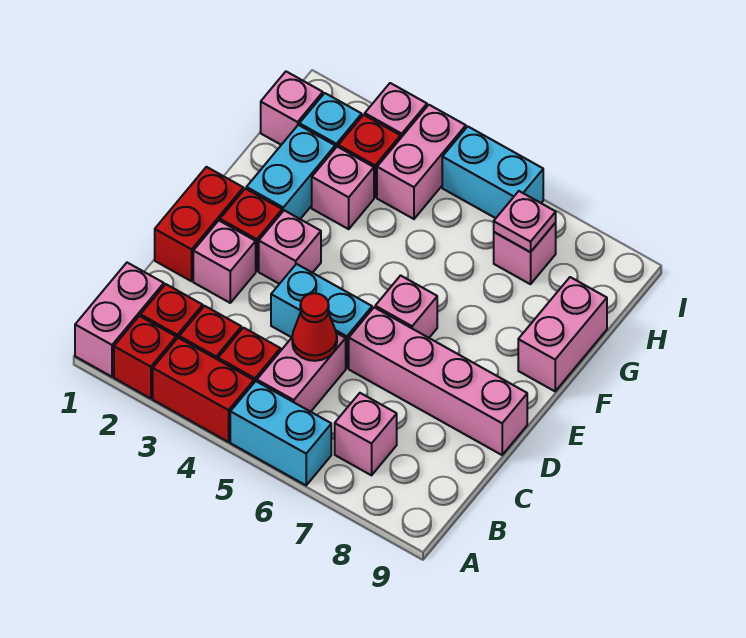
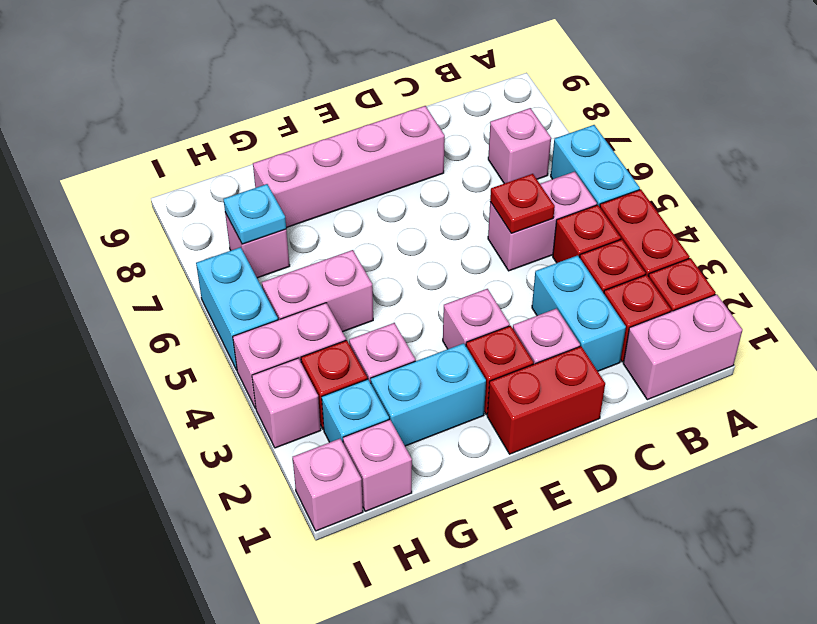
red 1x1 cone [292,293,337,361] -> red 1x1 plate [490,174,555,233]
cyan 1x2 brick [271,264,372,368] -> cyan 1x2 brick moved to [532,255,626,371]
pink 1x4 brick [349,307,527,455] -> pink 1x4 brick turned to [253,106,445,228]
pink 1x1 brick [375,276,437,338] -> pink 1x1 brick moved to [292,439,363,531]
pink 1x2 brick [518,277,607,391] -> pink 1x2 brick moved to [262,250,373,332]
pink 1x1 plate [494,191,556,252] -> cyan 1x1 plate [223,184,286,244]

